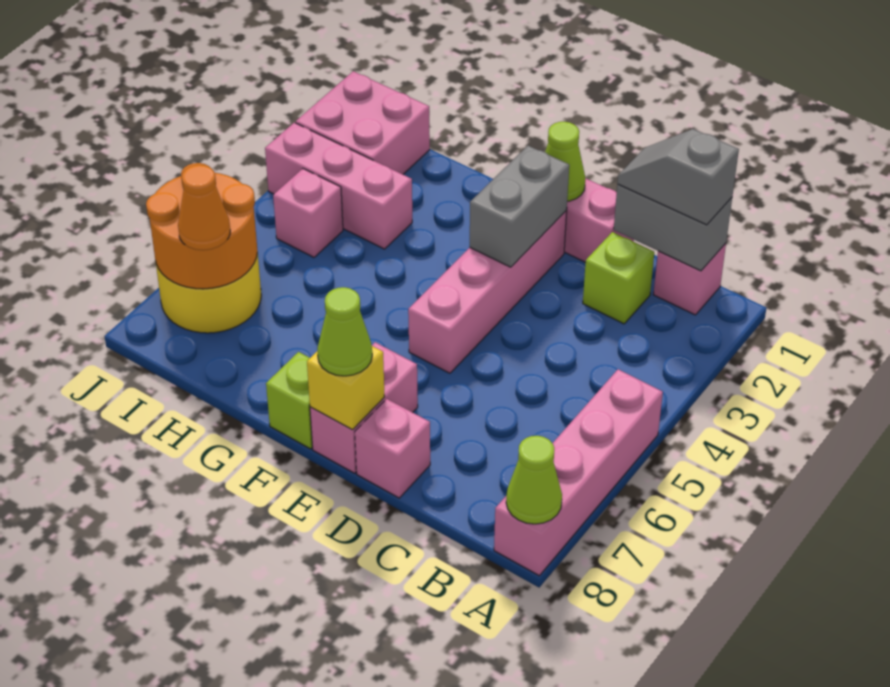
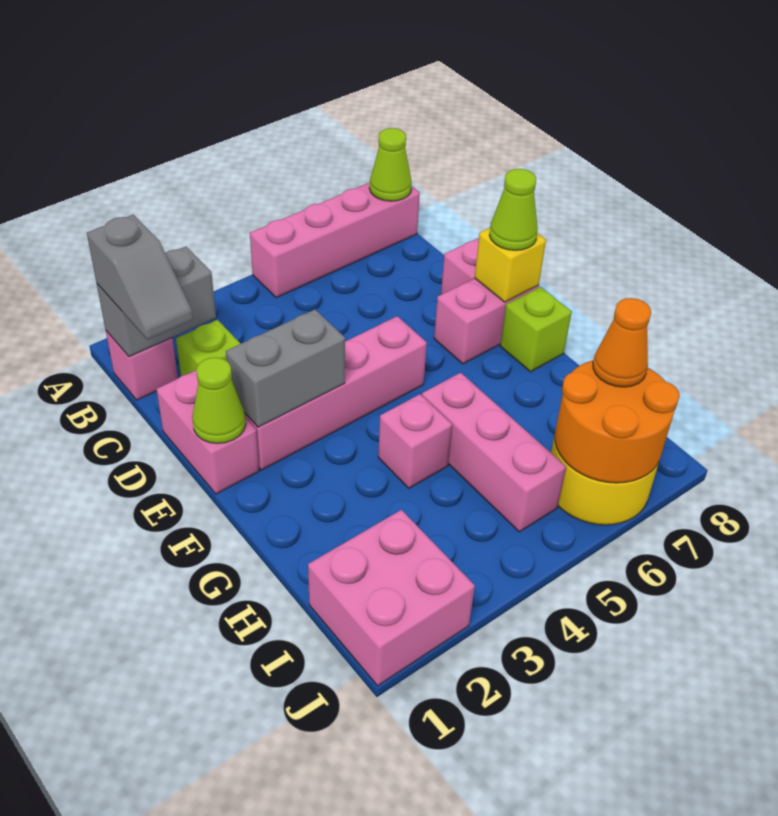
grey 1x2 brick [614,184,732,271] -> grey 1x2 brick turned to [97,247,216,357]
pink 1x3 brick [265,123,412,249] -> pink 1x3 brick moved to [422,373,566,532]
pink 1x1 brick [273,169,343,257] -> pink 1x1 brick moved to [378,394,452,488]

